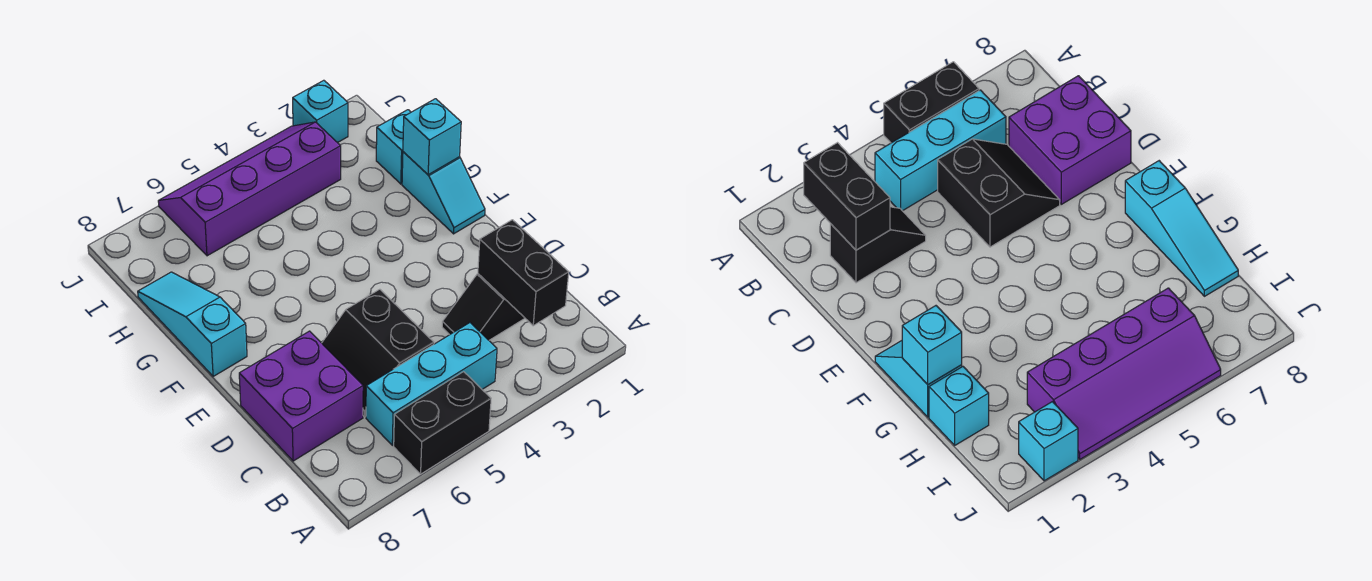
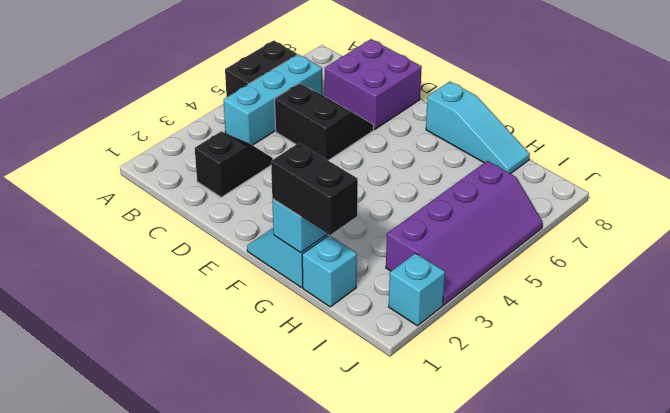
black 1x2 brick [478,220,569,326] -> black 1x2 brick moved to [271,143,358,235]

